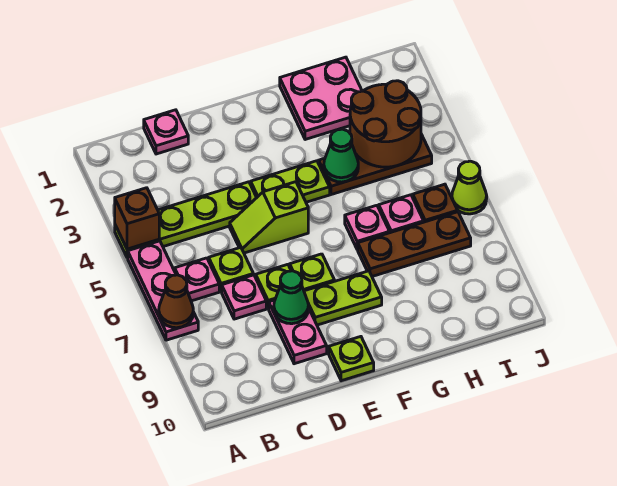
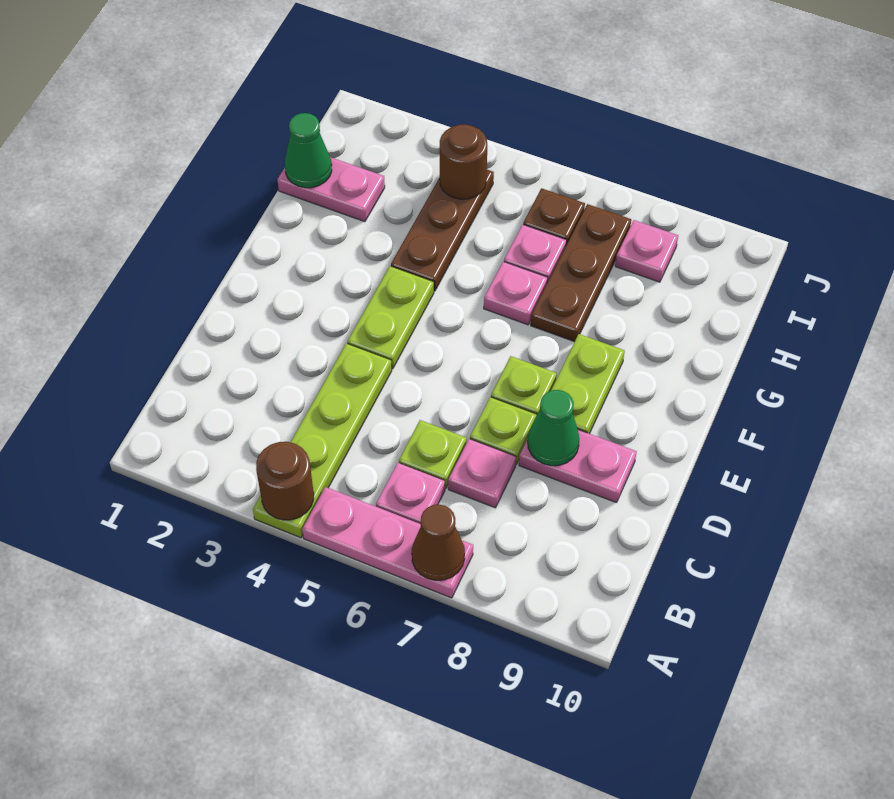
brown 1x1 brick [115,188,159,249] -> brown 1x1 round brick [256,442,314,520]
pink 1x1 plate [144,110,188,154] -> pink 1x1 plate moved to [615,220,678,282]
lime 1x2 slope [230,182,308,253] -> none
lime 1x1 plate [329,337,374,381] -> none
pink 2x2 plate [280,57,362,140] -> pink 1x2 plate [277,157,385,222]
green 1x1 cone [324,129,358,182] -> green 1x1 cone moved to [285,113,332,188]
brown 2x2 round brick [350,81,421,167] -> brown 1x1 round brick [440,124,487,199]
lime 1x1 cone [452,161,487,214] -> none

